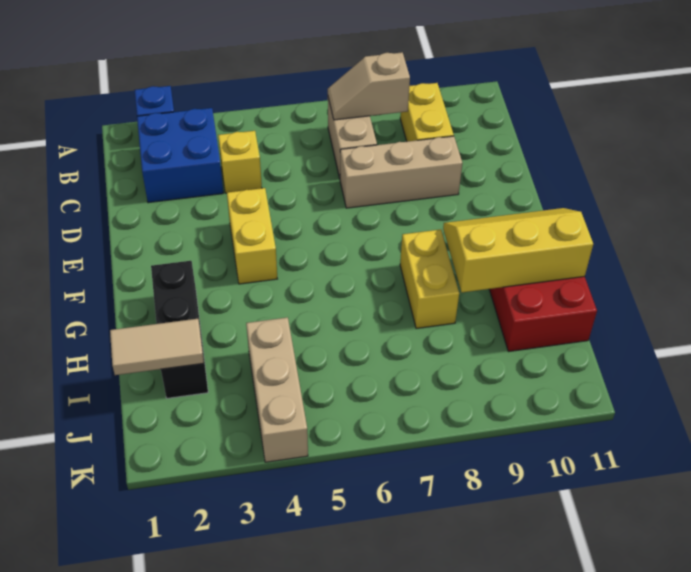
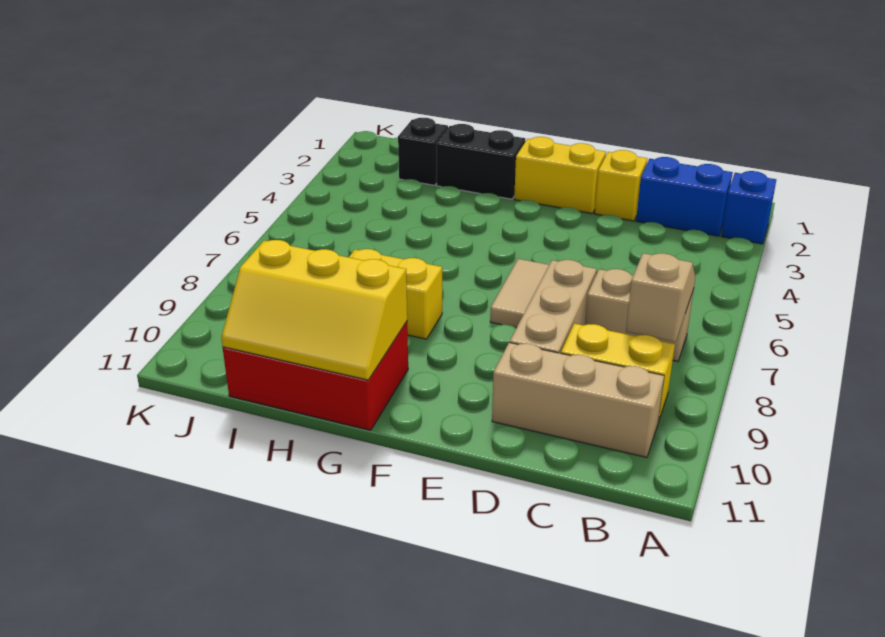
blue 2x2 brick [137,108,223,203] -> blue 1x2 brick [636,157,733,236]
yellow 1x1 brick [218,131,262,193] -> yellow 1x1 brick moved to [595,150,647,221]
yellow 1x2 brick [227,188,277,284] -> yellow 1x2 brick moved to [514,137,606,214]
yellow 2x3 slope [443,208,593,292] -> yellow 2x3 slope turned to [221,240,407,380]
tan 1x2 tile [110,319,204,375] -> tan 1x2 tile moved to [490,259,549,328]
tan 1x3 brick [246,317,308,462] -> tan 1x3 brick moved to [492,342,664,457]

